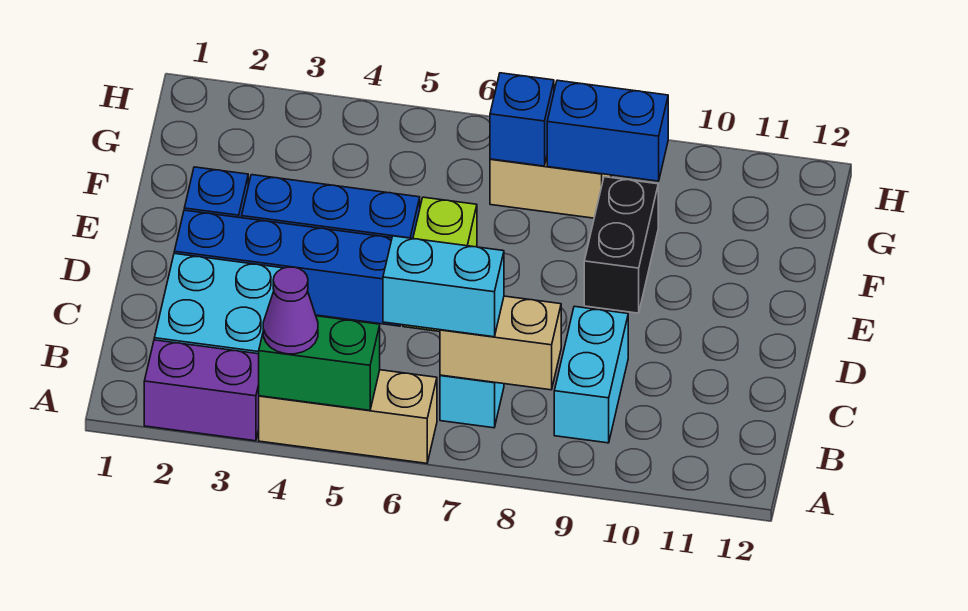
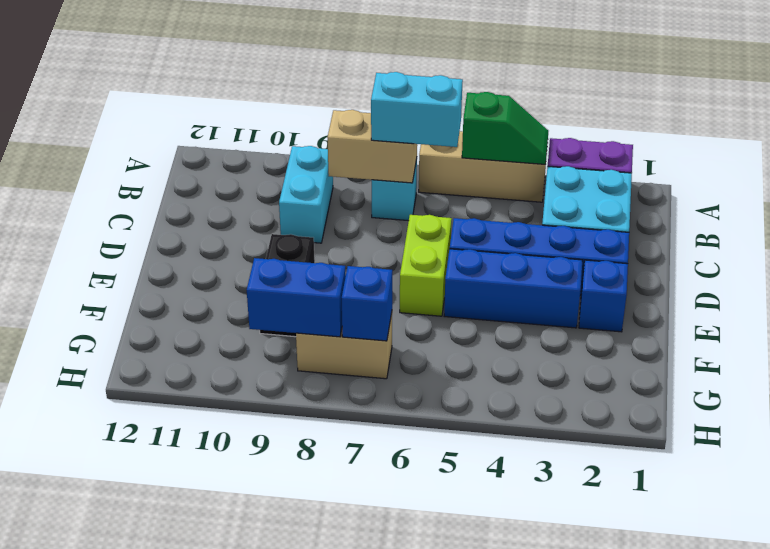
green 1x2 brick [259,316,380,410] -> green 1x2 slope [462,92,548,164]
purple 1x1 cone [263,267,318,354] -> none

